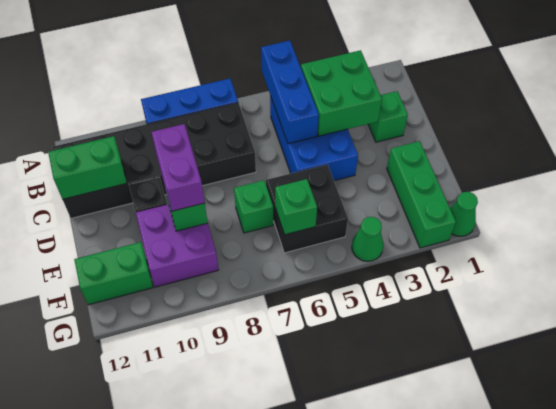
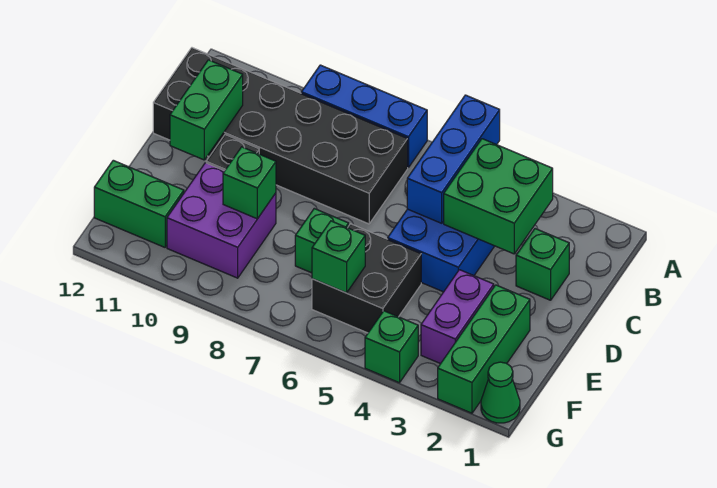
green 1x2 brick [48,136,127,199] -> green 1x2 brick turned to [170,60,243,160]
purple 1x2 brick [151,124,205,211] -> purple 1x2 brick moved to [421,270,494,364]
green 1x1 cone [352,217,384,261] -> green 1x1 brick [365,311,418,383]

